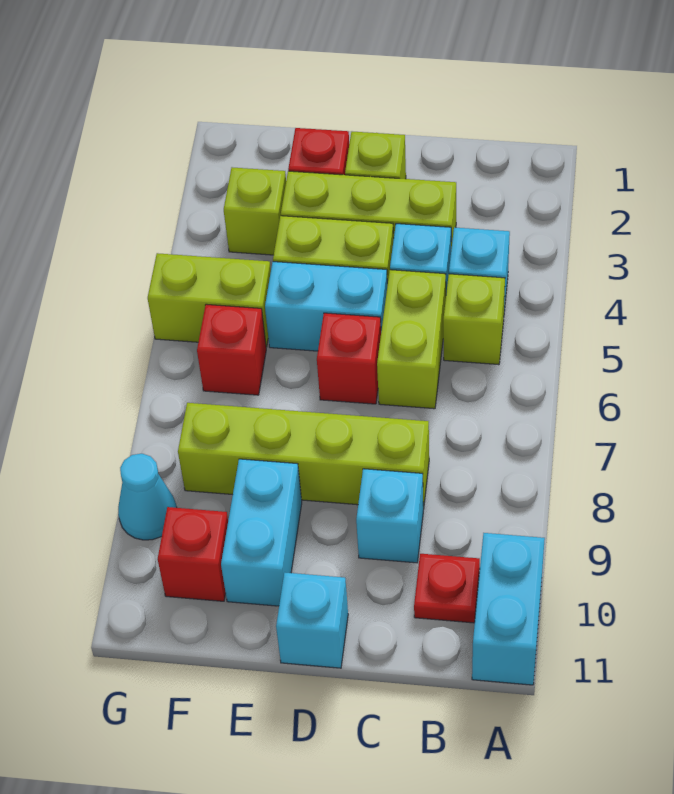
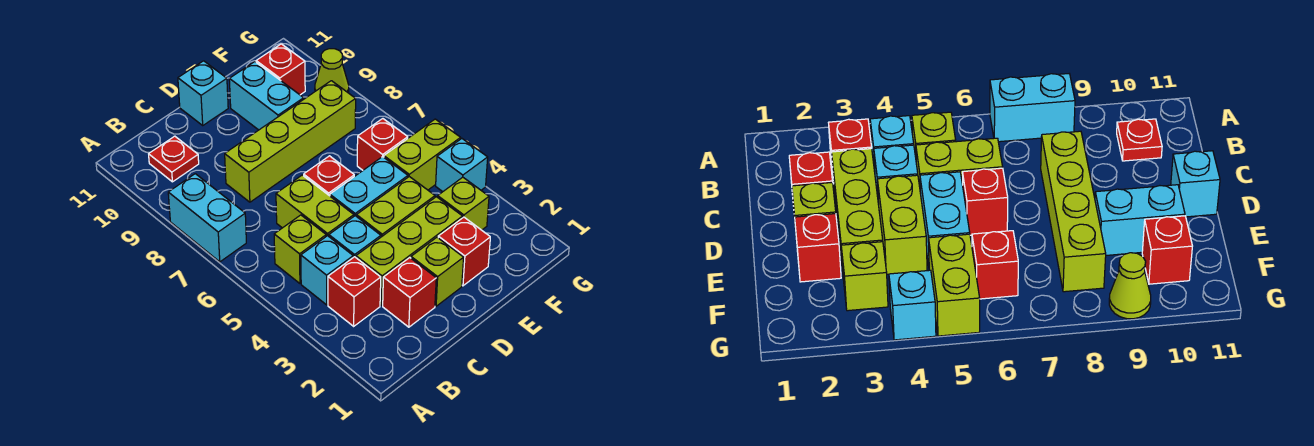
cyan 1x2 brick [472,533,545,685] -> cyan 1x2 brick moved to [168,174,246,262]
none -> red 1x1 brick [328,257,381,326]
none -> red 1x1 brick [383,258,436,327]
cyan 1x1 brick [356,469,423,563] -> cyan 1x1 brick moved to [436,139,488,192]
cyan 1x1 cone [118,454,177,540] -> lime 1x1 cone [315,49,349,93]

